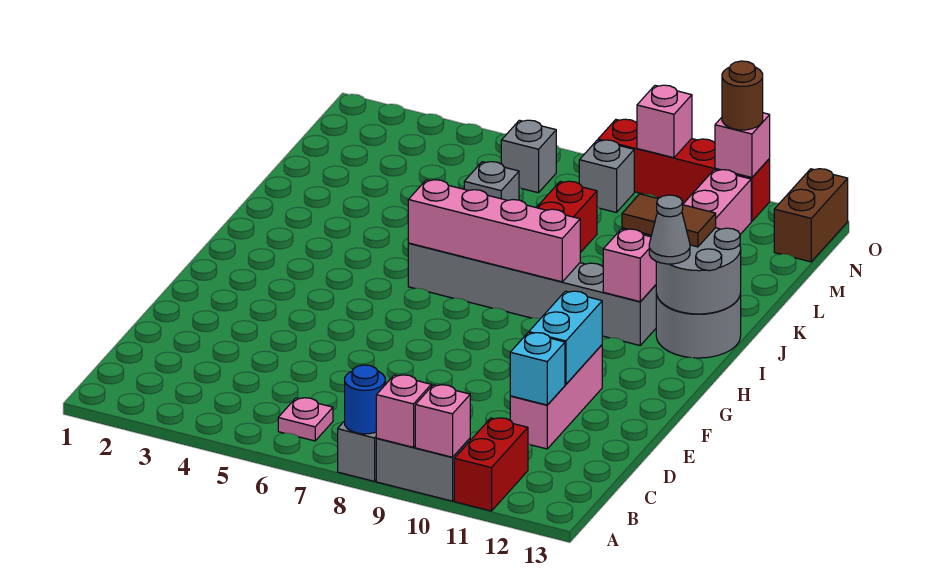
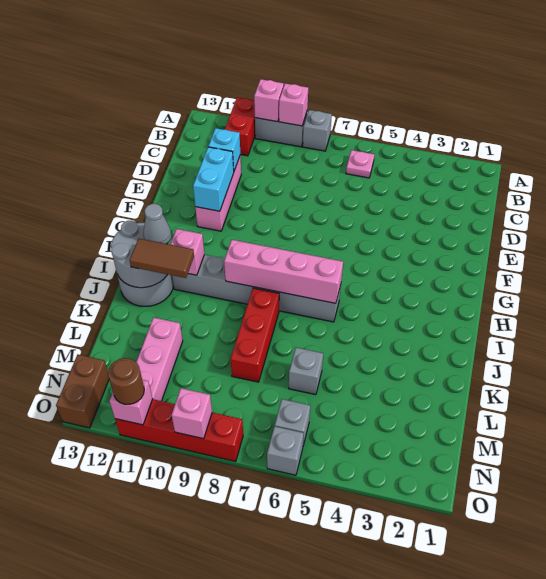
blue 1x1 round brick [345,365,385,434] -> none
grey 1x1 brick [579,140,634,213] -> grey 1x1 brick moved to [267,426,304,475]

